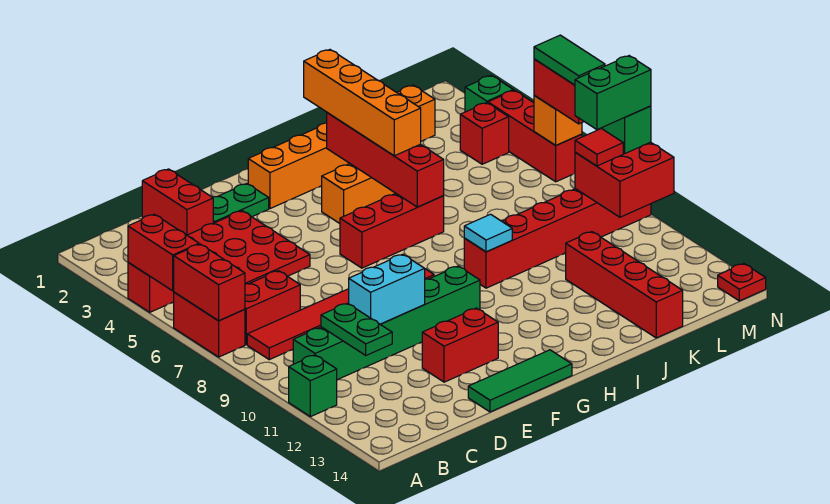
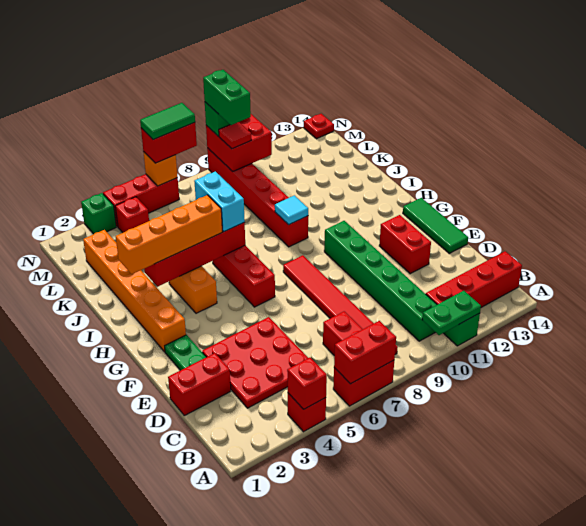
red 1x2 brick [128,214,199,291] -> red 1x1 brick [287,358,327,409]
green 1x2 plate [321,303,392,355] -> green 1x2 plate moved to [422,291,481,335]
cyan 1x2 brick [349,254,425,324] -> cyan 1x2 brick moved to [194,171,245,232]
red 1x4 brick [566,232,683,338] -> red 1x4 brick moved to [426,251,522,307]

